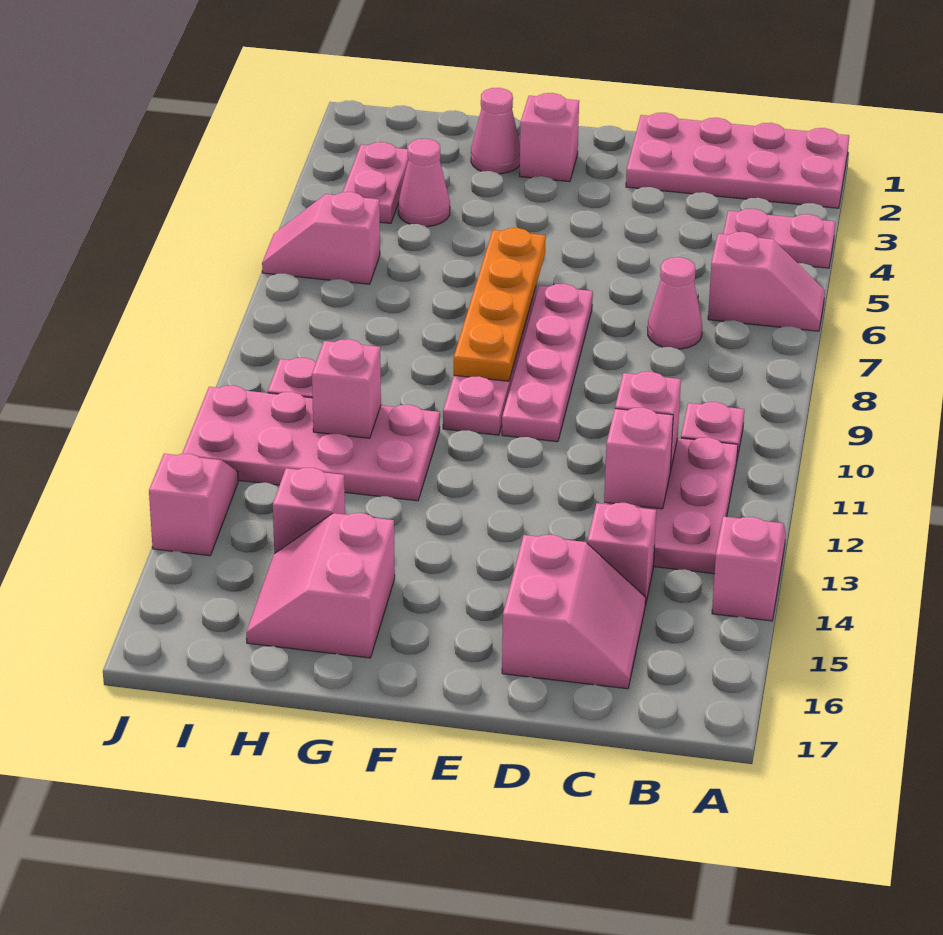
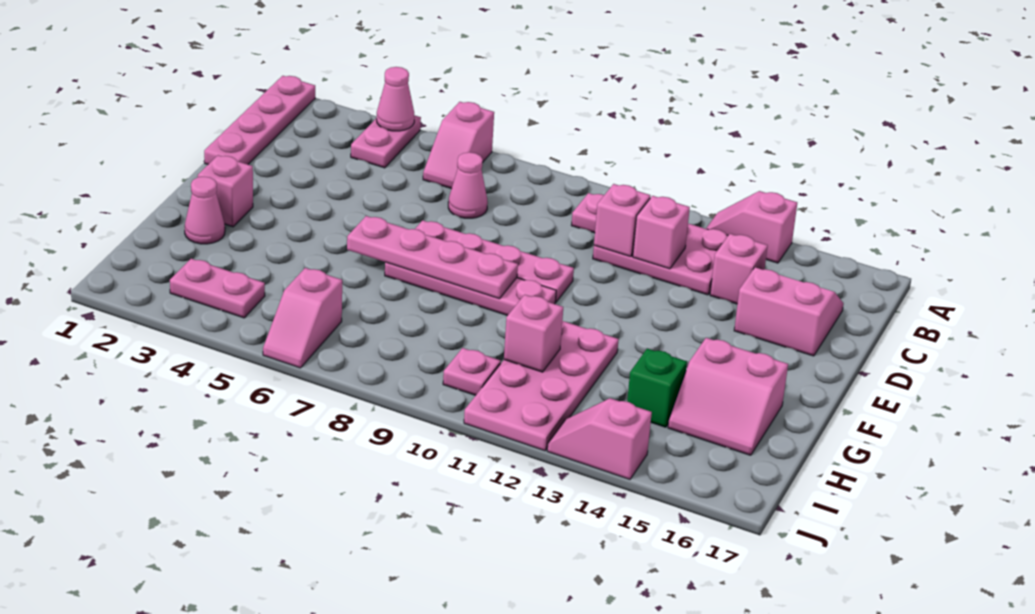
pink 2x4 plate [626,113,849,208] -> pink 1x4 plate [204,76,315,164]
pink 1x2 slope [708,232,825,331] -> pink 1x2 slope turned to [423,102,494,189]
orange 1x4 plate [454,228,546,381] -> pink 1x4 plate [347,216,518,299]
pink 1x1 cone [398,139,450,227] -> pink 1x1 cone moved to [377,67,414,131]
pink 1x1 brick [273,468,345,554] -> green 1x1 brick [627,349,687,427]

